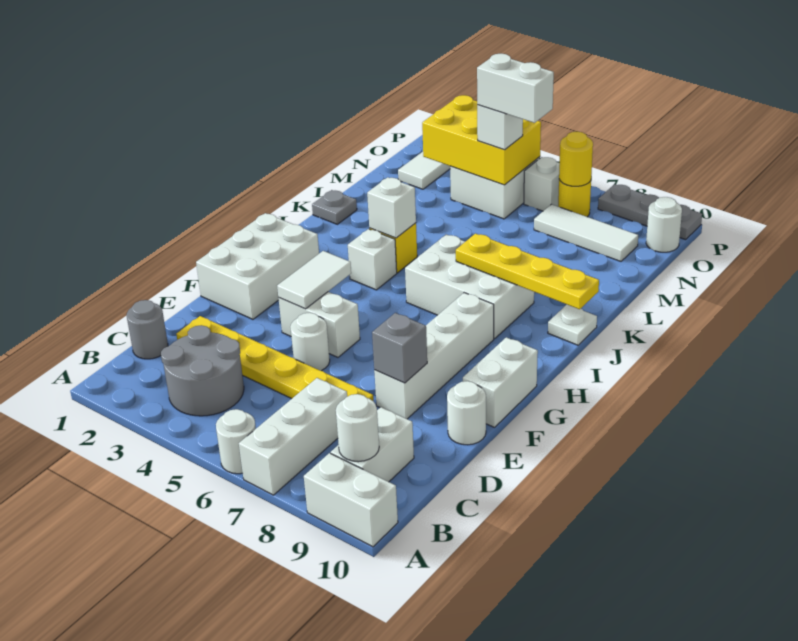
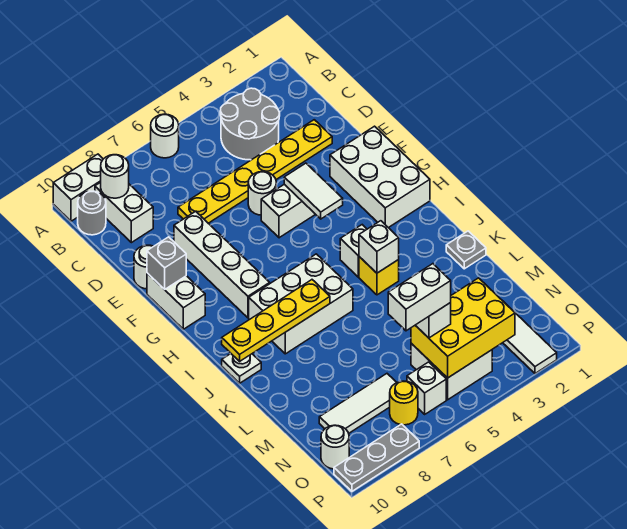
white 1x3 brick [239,378,347,495] -> none
grey 1x1 round brick [127,300,168,359] -> grey 1x1 round brick moved to [78,191,106,235]
grey 1x1 brick [372,313,427,383] -> grey 1x1 brick moved to [147,237,186,289]
yellow 1x1 round brick [559,132,593,186] -> none

